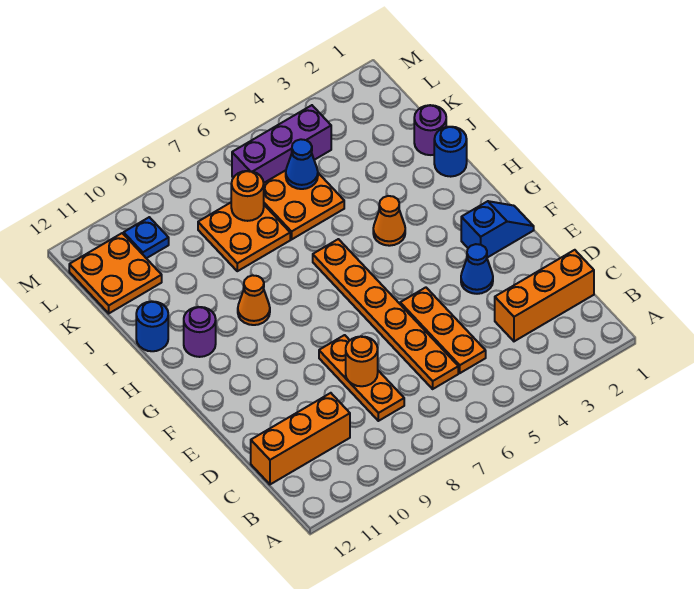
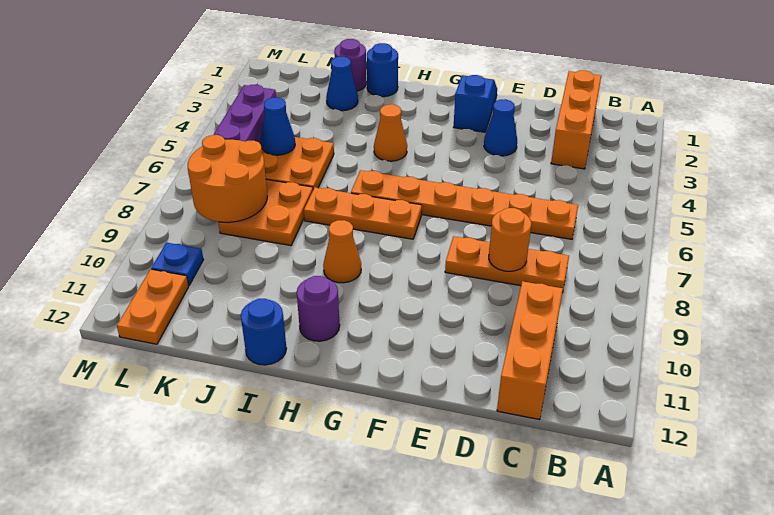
orange 1x3 plate [400,287,486,373] -> orange 1x3 plate moved to [304,187,422,239]
none -> blue 1x1 cone [326,57,358,111]
orange 1x1 round brick [231,171,264,221] -> orange 2x2 round brick [188,135,268,222]
orange 2x2 plate [69,233,162,313] -> orange 1x2 plate [117,269,189,344]

